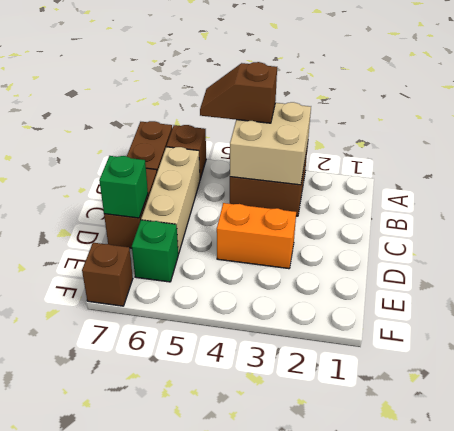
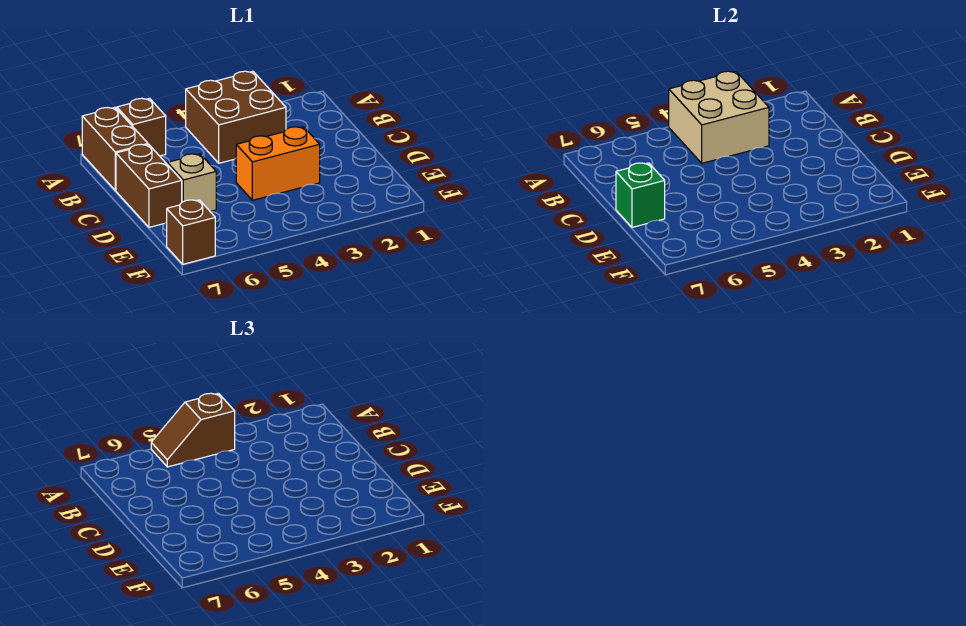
tan 1x3 brick [141,147,200,254] -> tan 1x1 brick [167,154,216,211]
green 1x1 brick [132,220,178,282] -> none

